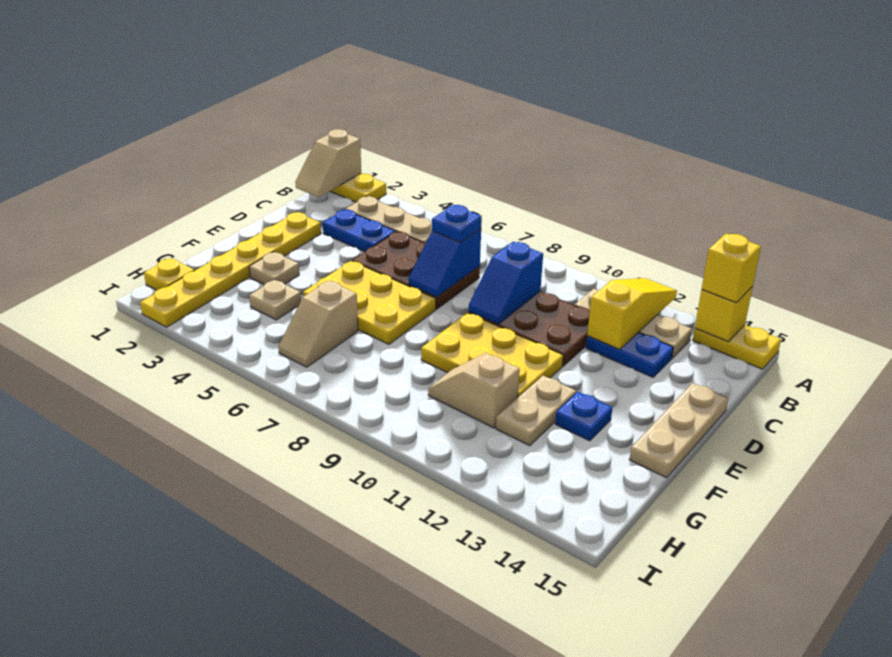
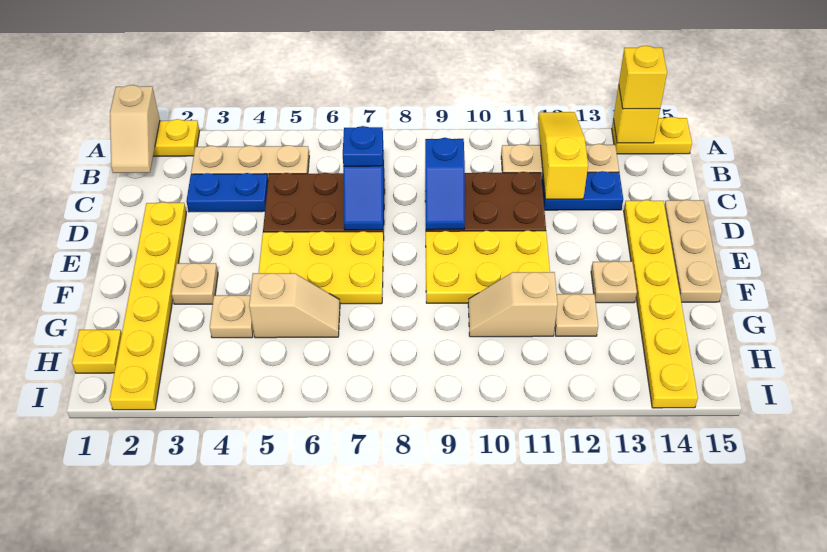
none -> yellow 1x6 plate [624,200,698,408]
tan 1x2 plate [496,376,576,446] -> tan 1x1 plate [555,294,598,336]
blue 1x1 plate [555,392,612,441] -> tan 1x1 plate [591,261,637,303]
tan 1x2 slope [278,281,358,367] -> tan 1x2 slope turned to [249,273,340,338]

